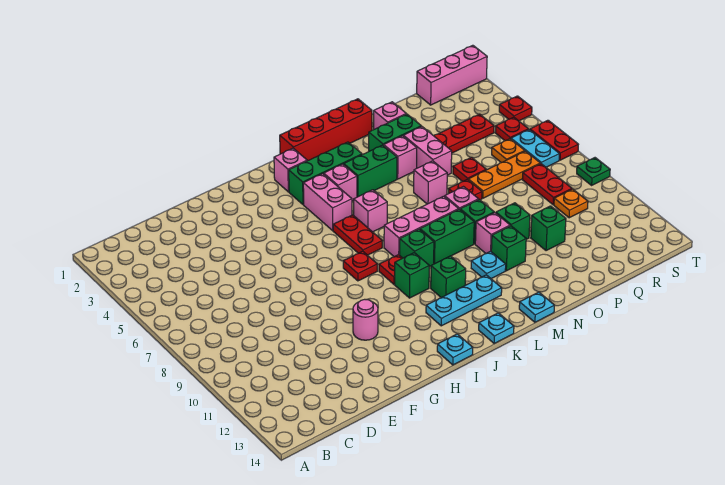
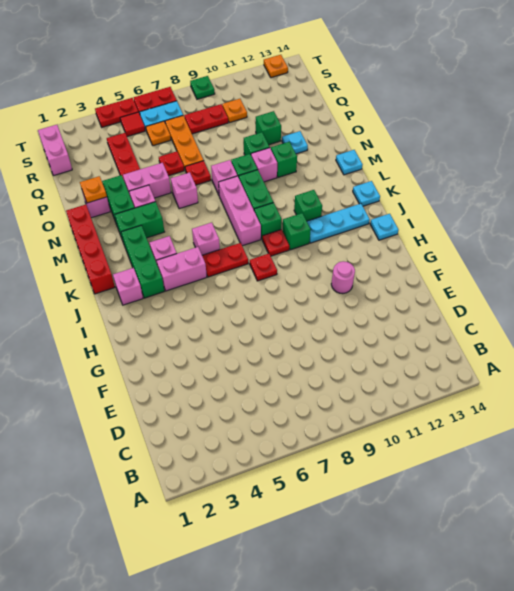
cyan 1x3 plate [426,275,502,326] -> cyan 1x3 plate turned to [307,204,370,243]
green 1x2 brick [344,145,397,197] -> green 1x2 brick turned to [115,202,164,243]
cyan 1x1 plate [471,251,506,279] -> cyan 1x1 plate moved to [282,131,308,154]
none -> orange 1x1 plate [80,176,107,203]
pink 1x3 brick [417,45,487,105] -> pink 1x2 brick [38,125,72,176]
red 1x1 plate [495,117,528,141] -> red 1x1 tile [120,112,145,137]
red 1x1 plate [499,96,532,121] -> red 1x2 plate [95,98,138,127]
none -> orange 1x1 plate [264,55,288,78]

